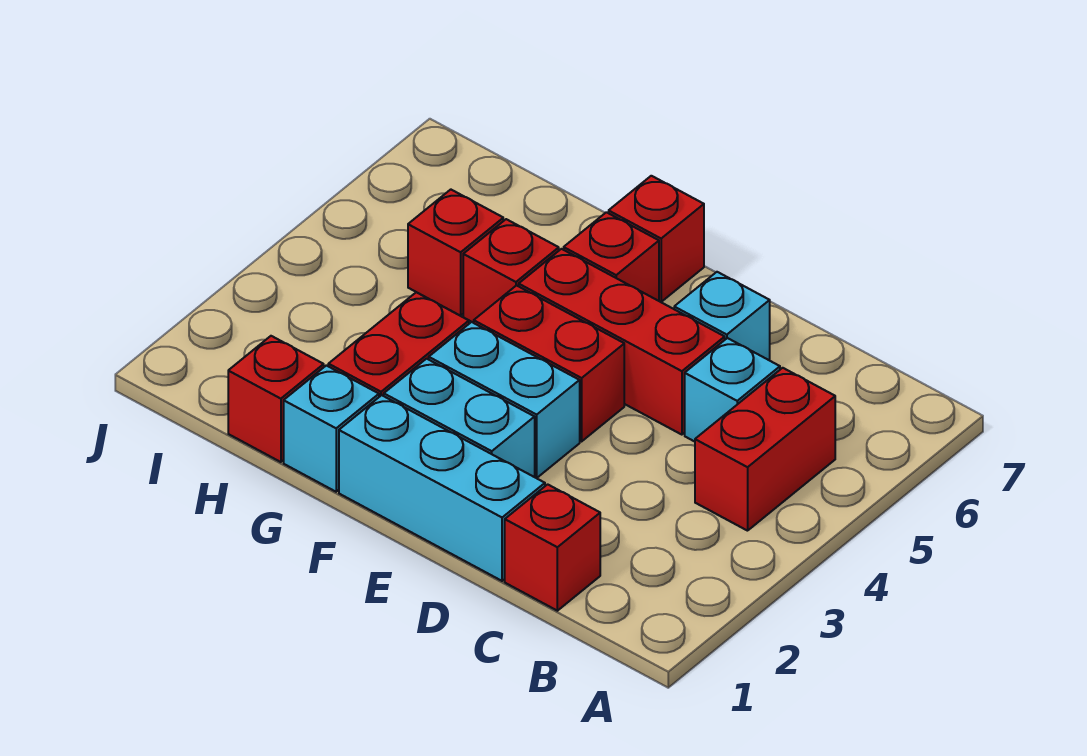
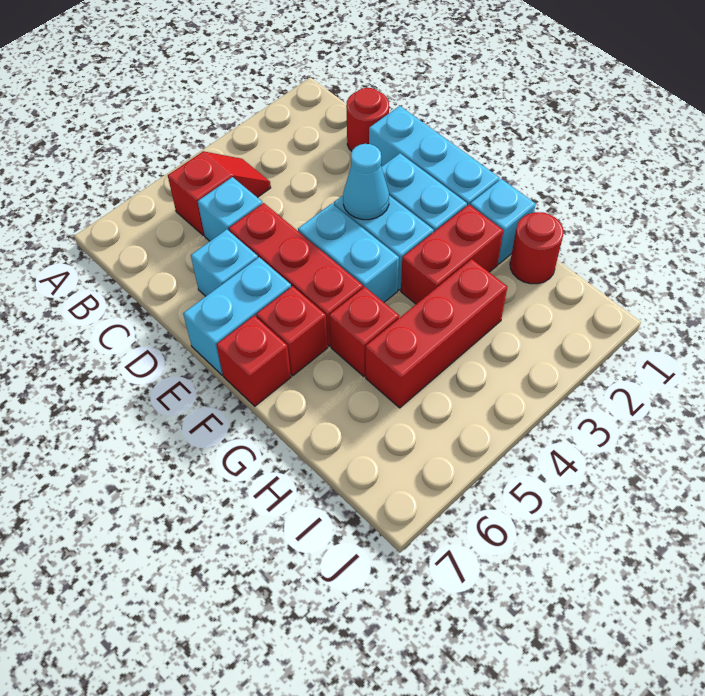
red 1x2 brick [695,368,835,531] -> red 1x2 slope [168,151,271,236]
red 1x1 brick [505,484,600,611] -> red 1x1 round brick [346,88,389,151]
none -> cyan 1x1 cone [343,144,389,220]
red 1x2 brick [474,286,624,441] -> cyan 1x2 brick [298,204,399,302]
none -> cyan 1x2 brick [183,257,291,375]
red 1x1 brick [228,336,324,462] -> red 1x1 round brick [510,212,564,284]
red 1x1 brick [408,190,503,316] -> red 1x3 brick [366,259,507,408]

